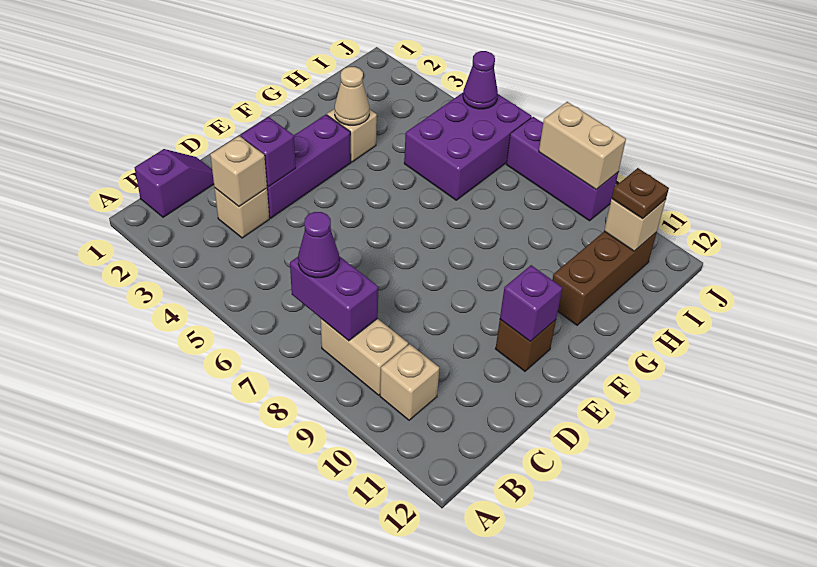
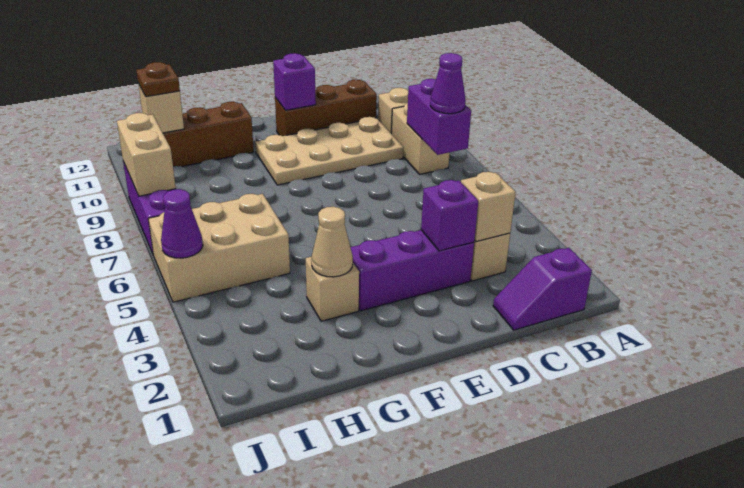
none -> tan 2x4 plate [255,117,404,185]
brown 1x1 brick [496,320,556,371] -> brown 1x3 brick [275,80,377,136]
purple 2x3 brick [404,93,532,200] -> tan 2x3 brick [148,194,290,302]

